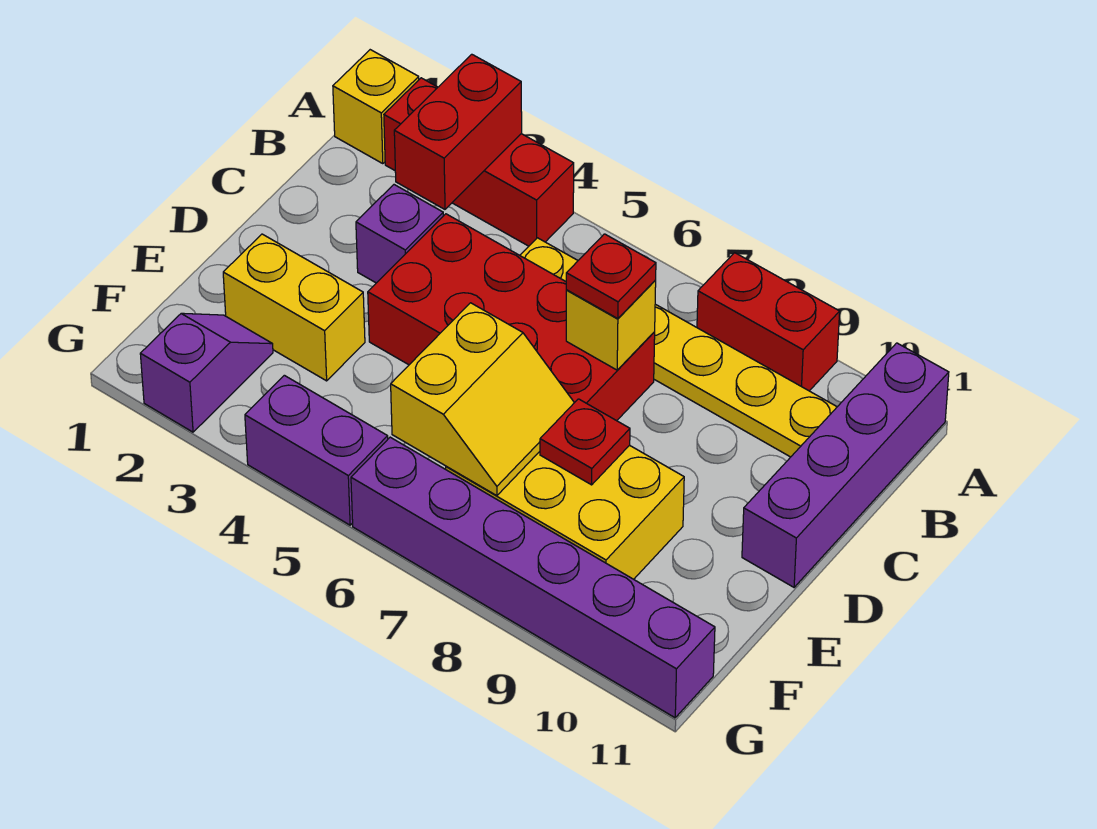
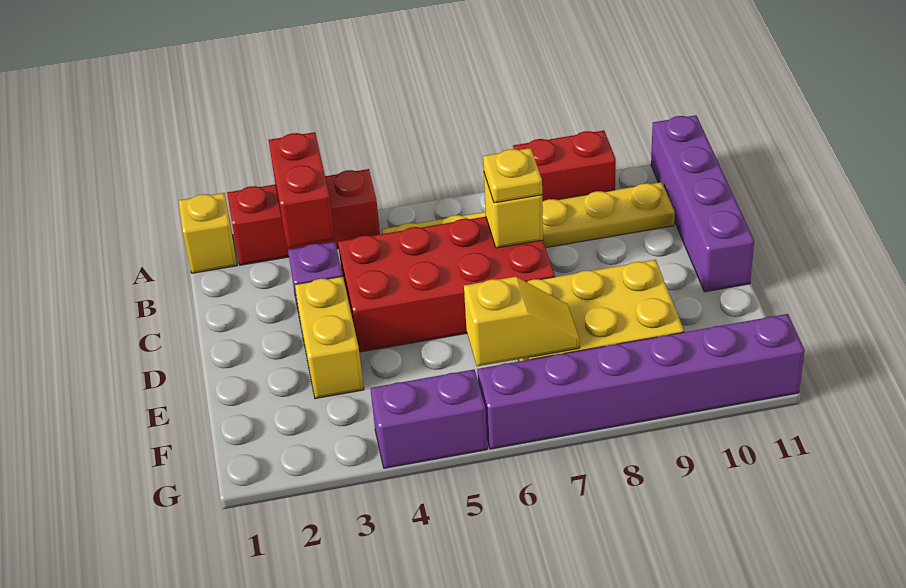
red 1x1 plate [566,234,656,319] -> yellow 1x1 plate [483,148,542,203]
yellow 1x2 brick [223,234,365,381] -> yellow 1x2 brick turned to [295,276,364,399]
yellow 2x2 slope [391,303,574,496] -> yellow 1x2 slope [464,277,580,366]
red 1x1 plate [540,399,630,485] -> none
purple 1x2 slope [140,313,273,432] -> none

